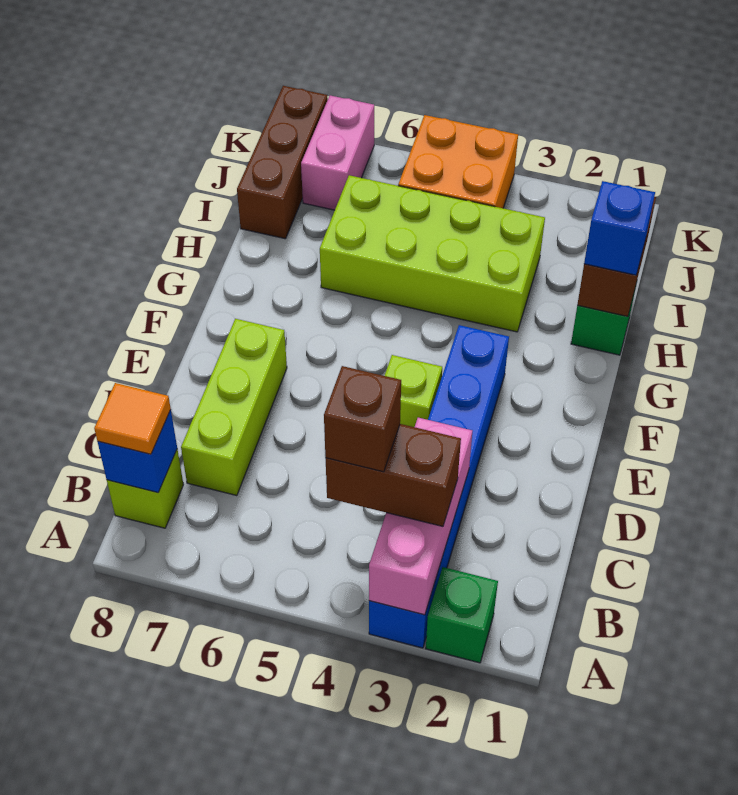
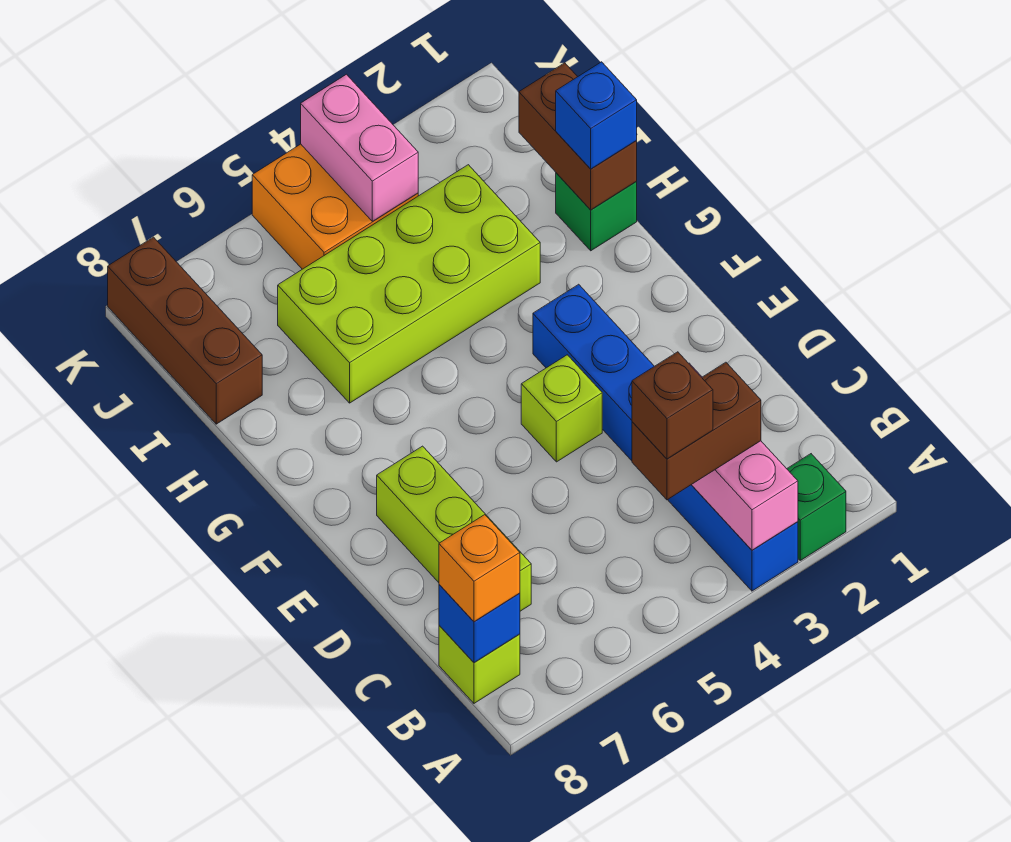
orange 1x1 tile [94,383,171,454] -> orange 1x1 brick [439,515,520,622]
pink 1x2 brick [301,95,374,210] -> pink 1x2 brick moved to [301,74,418,221]

